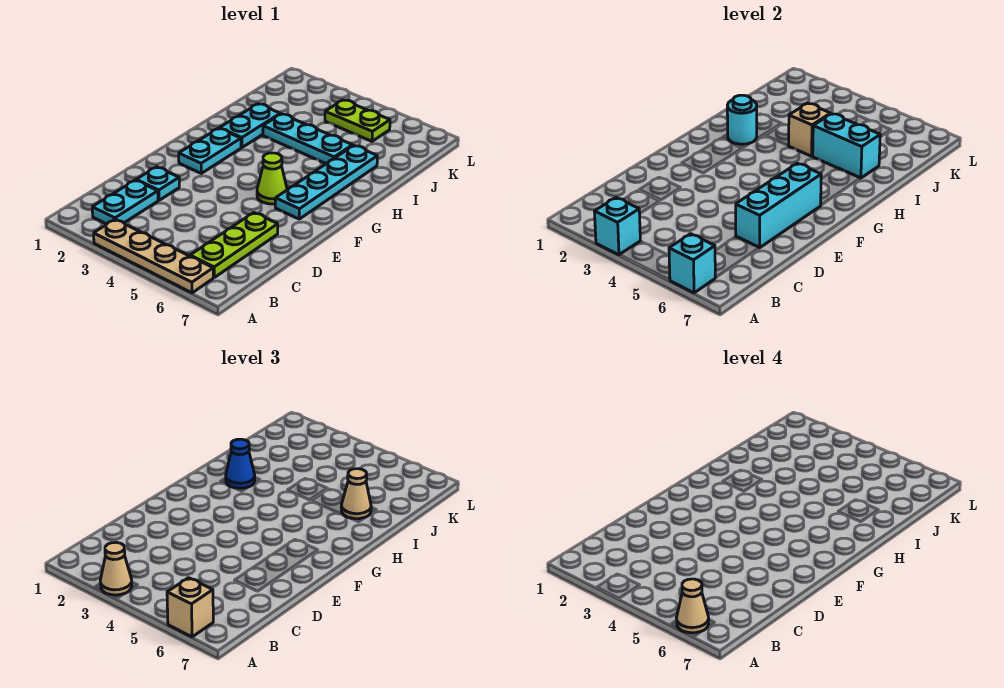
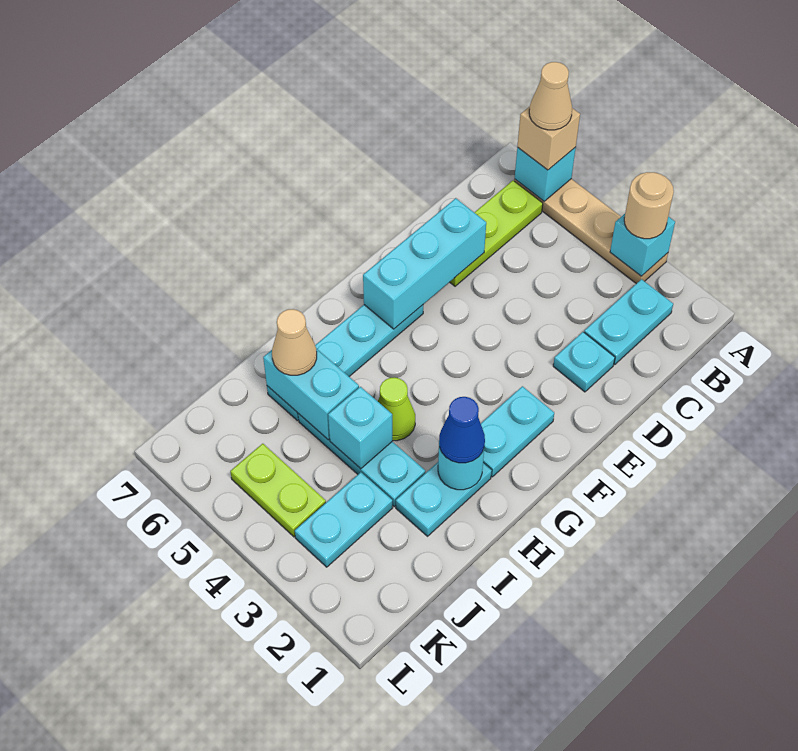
tan 1x1 cone [100,542,132,595] -> tan 1x1 round brick [624,172,674,239]
lime 1x1 cone [257,153,287,204] -> lime 1x1 cone moved to [378,377,415,441]
tan 1x1 brick [789,103,831,156] -> cyan 1x1 brick [328,387,392,469]
none -> cyan 1x2 plate [295,472,393,567]

